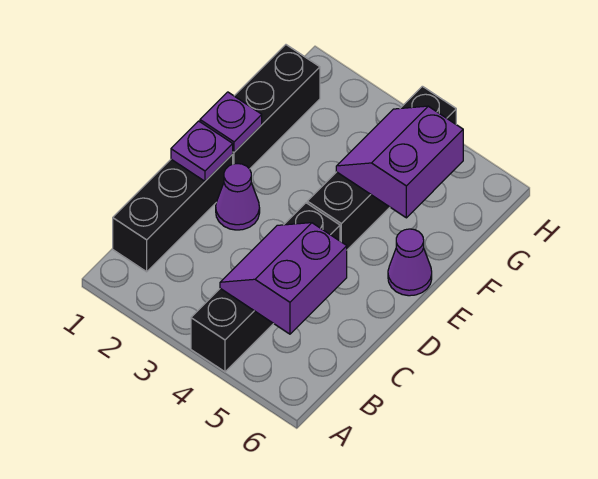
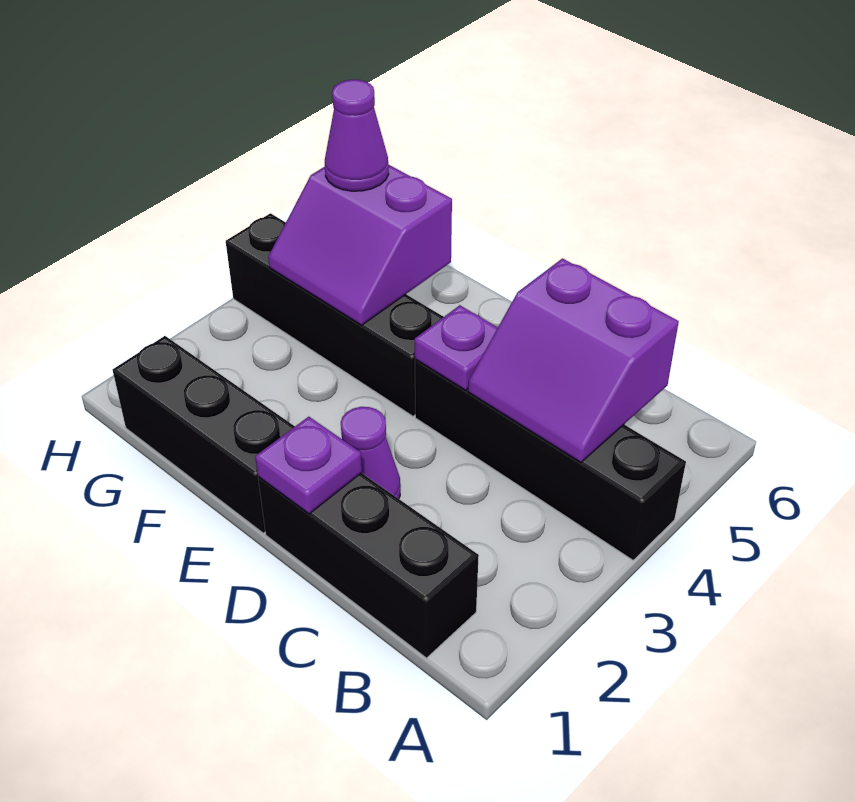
purple 1x1 plate [200,92,262,152] -> purple 1x1 plate moved to [415,305,498,390]
purple 1x1 cone [388,229,432,296] -> purple 1x1 cone moved to [325,80,389,191]

